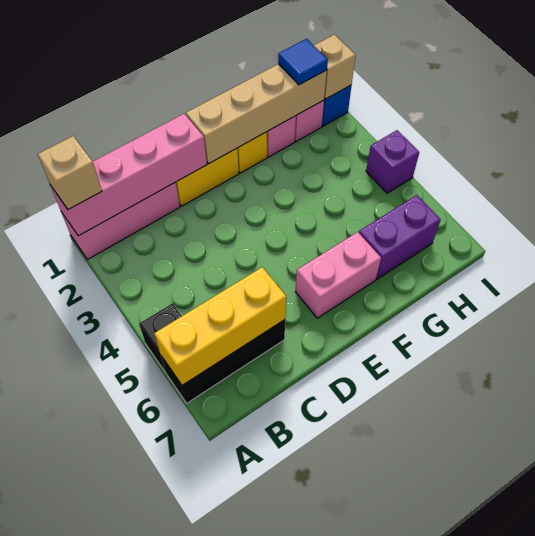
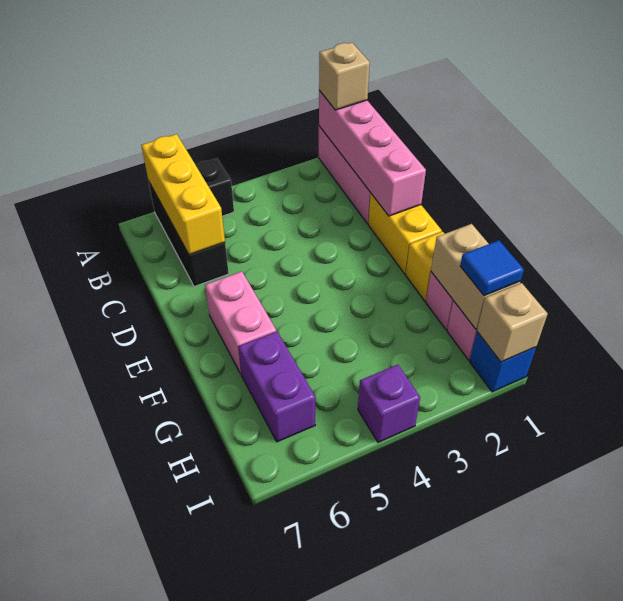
tan 1x4 brick [186,64,327,164] -> tan 1x2 brick [431,224,520,329]

